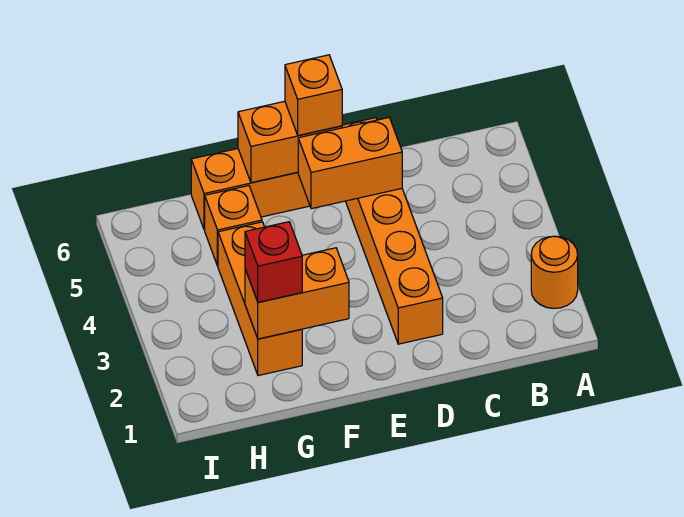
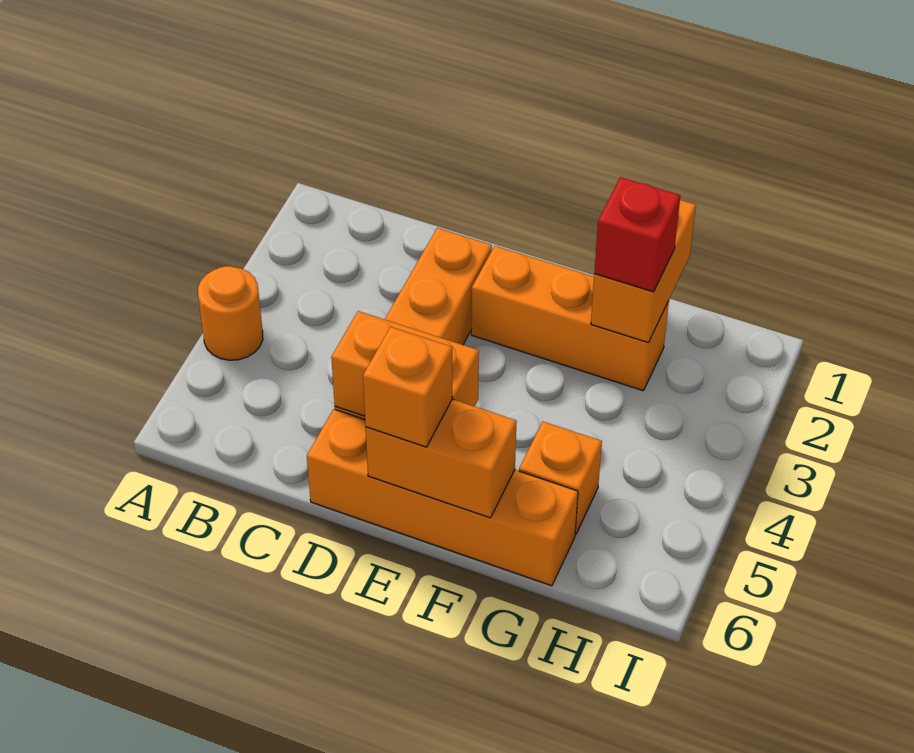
orange 1x1 round brick [531,236,578,309] -> orange 1x1 round brick moved to [198,266,263,360]
orange 1x2 brick [245,248,349,339] -> orange 1x2 brick turned to [591,200,696,343]
orange 1x3 brick [218,222,302,376] -> orange 1x3 brick turned to [471,246,669,391]

